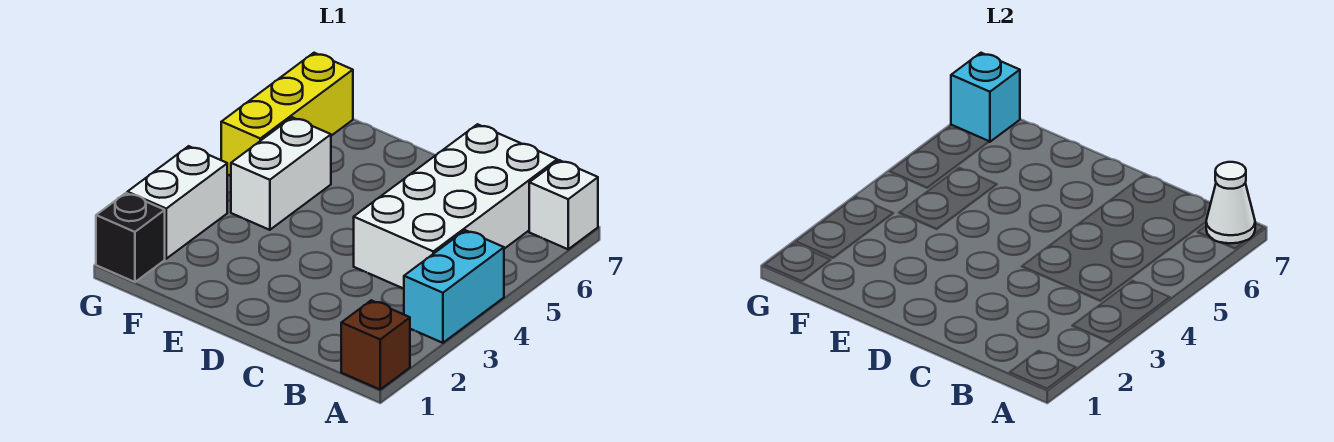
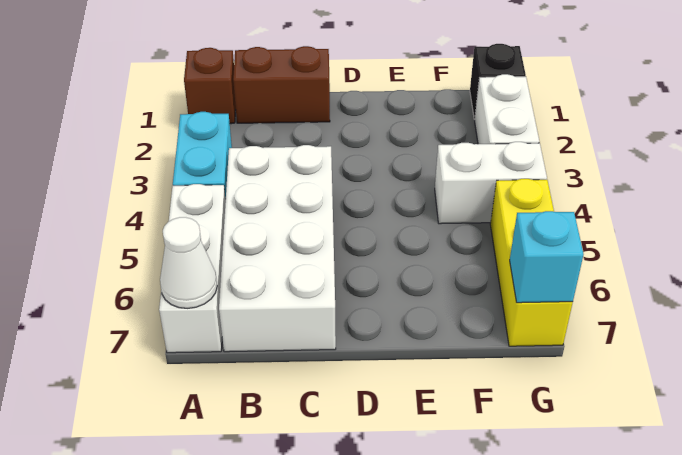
white 1x1 brick [529,160,598,249] -> white 1x3 brick [159,184,226,353]
none -> brown 1x2 brick [233,46,330,123]
white 1x2 brick [231,117,331,230] -> white 1x2 brick turned to [435,142,547,224]

